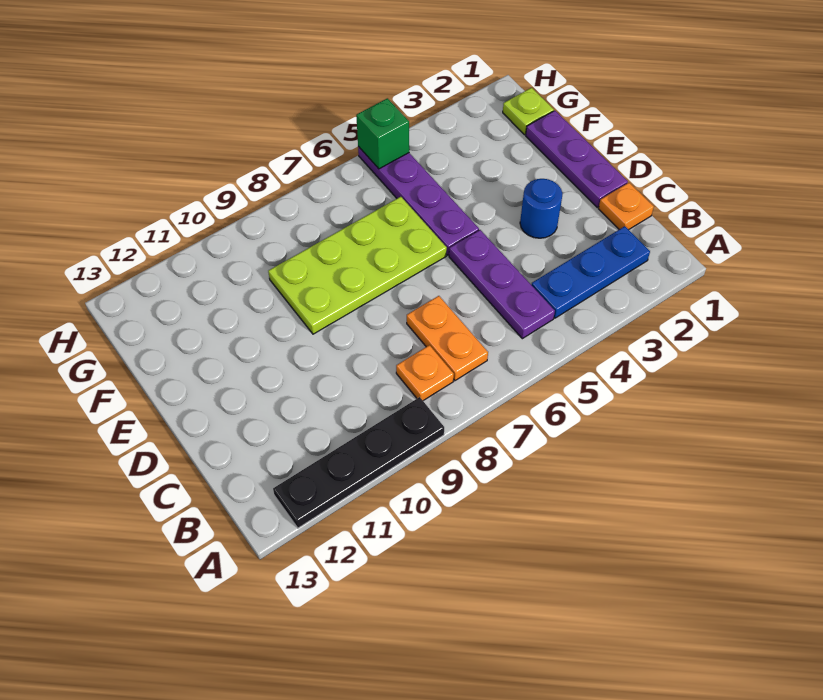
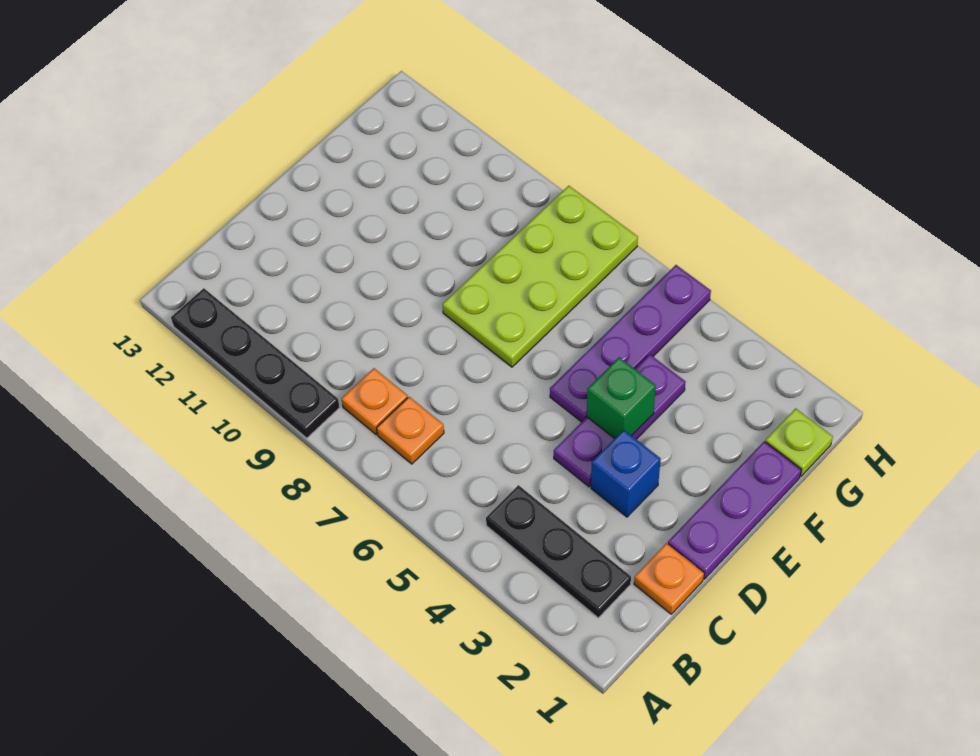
blue 1x3 plate [531,226,650,318] -> black 1x3 plate [486,485,631,618]
purple 1x3 plate [449,230,555,339] -> purple 1x3 plate moved to [554,355,685,487]
orange 1x2 plate [407,296,488,381] -> orange 1x1 plate [377,397,444,464]
blue 1x1 round brick [520,179,562,238] -> blue 1x1 brick [591,430,661,517]
lime 2x4 plate [268,197,447,334] -> lime 2x4 plate turned to [442,186,638,367]
green 1x1 brick [356,98,409,169] -> green 1x1 brick moved to [587,357,656,439]

